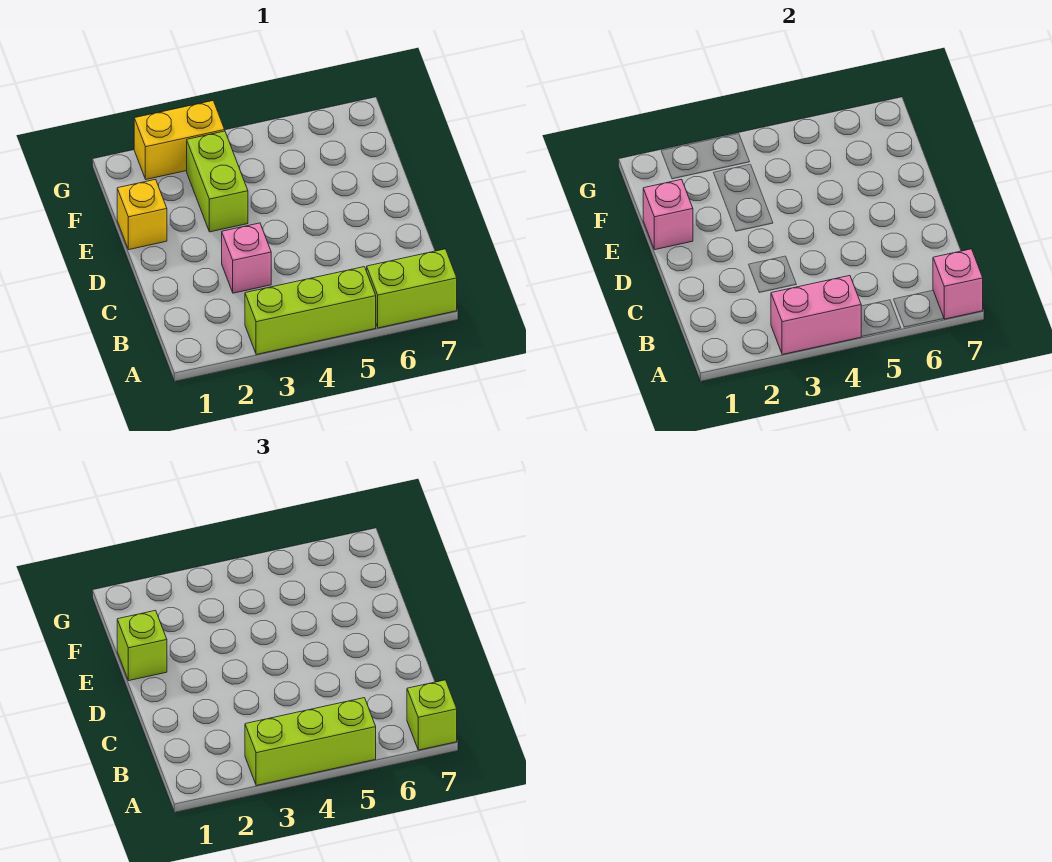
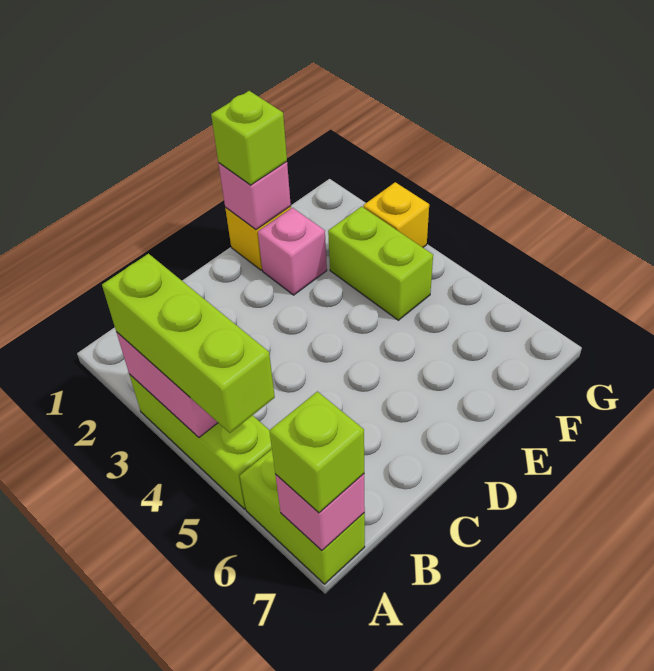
pink 1x1 brick [222,223,271,293] -> pink 1x1 brick moved to [258,208,327,295]
lime 1x2 brick [187,131,248,232] -> lime 1x2 brick turned to [328,206,433,320]
yellow 1x2 brick [134,101,225,179] -> yellow 1x1 brick [363,182,429,247]

